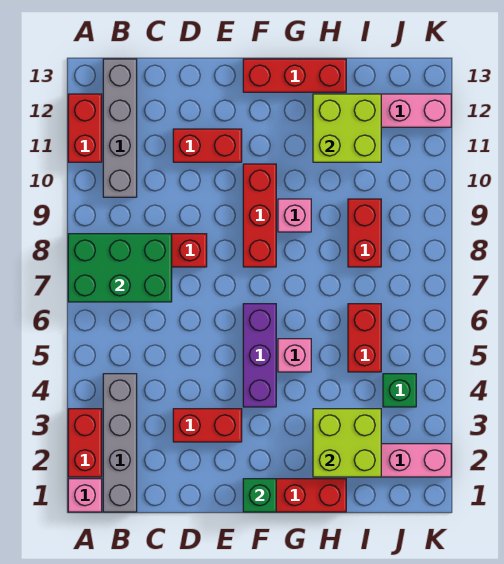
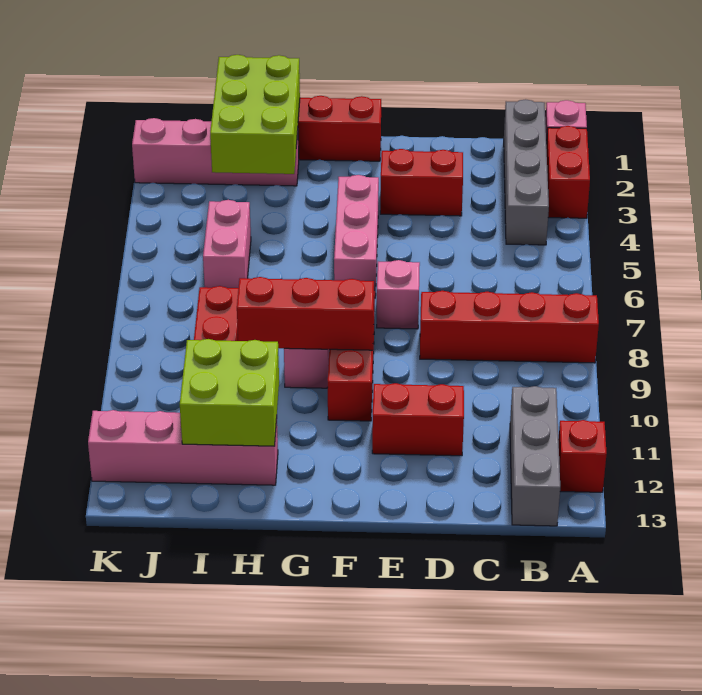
green 2x3 brick [68,234,172,302] -> none
red 1x2 brick [68,94,102,162] -> red 1x1 brick [558,420,607,492]
grey 1x4 brick [103,59,137,197] -> grey 1x3 brick [510,386,560,526]
green 1x1 brick [243,479,276,512] -> none
purple 1x3 brick [243,304,276,407] -> pink 1x3 brick [334,175,379,296]
red 1x3 brick [243,59,346,92] -> red 1x3 brick moved to [237,277,374,350]
pink 1x1 brick [278,339,311,372] -> pink 1x1 brick moved to [377,260,420,329]
lime 2x2 brick [313,409,381,477] -> lime 2x3 brick [210,55,300,174]
red 1x2 brick [348,304,381,372] -> pink 1x2 brick [203,200,251,288]
green 1x1 brick [383,374,416,407] -> none

